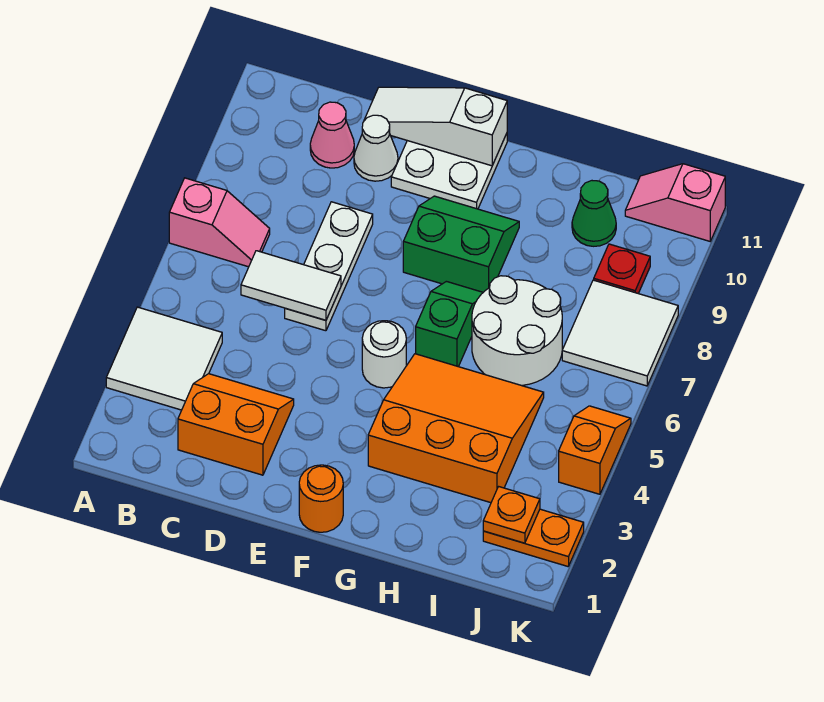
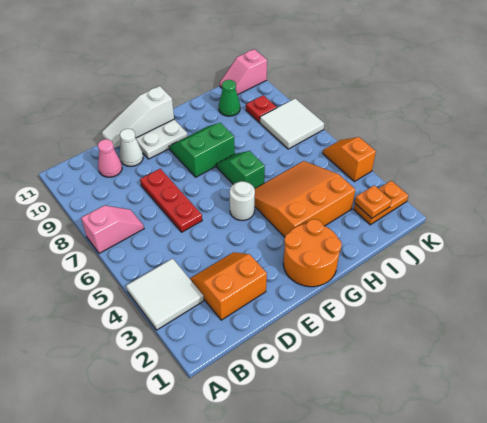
white 1x2 tile [241,251,341,320] -> none
white 1x3 plate [285,202,373,331] -> red 1x3 plate [140,169,202,232]
orange 1x1 round brick [299,465,343,532] -> orange 2x2 round brick [283,219,342,287]
white 2x2 round brick [472,276,562,385] -> none

